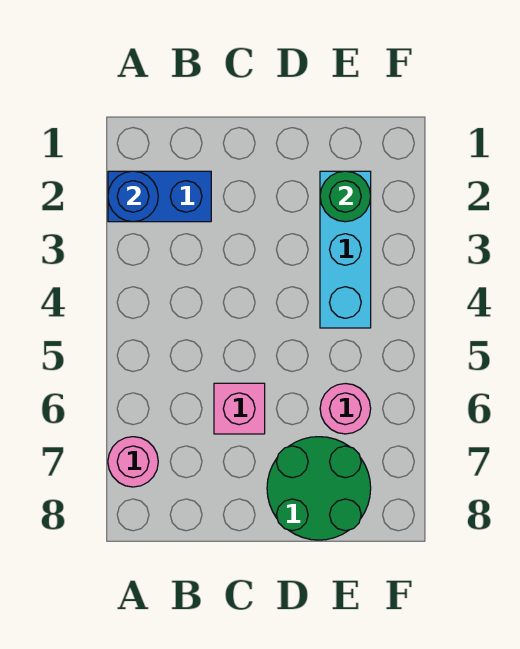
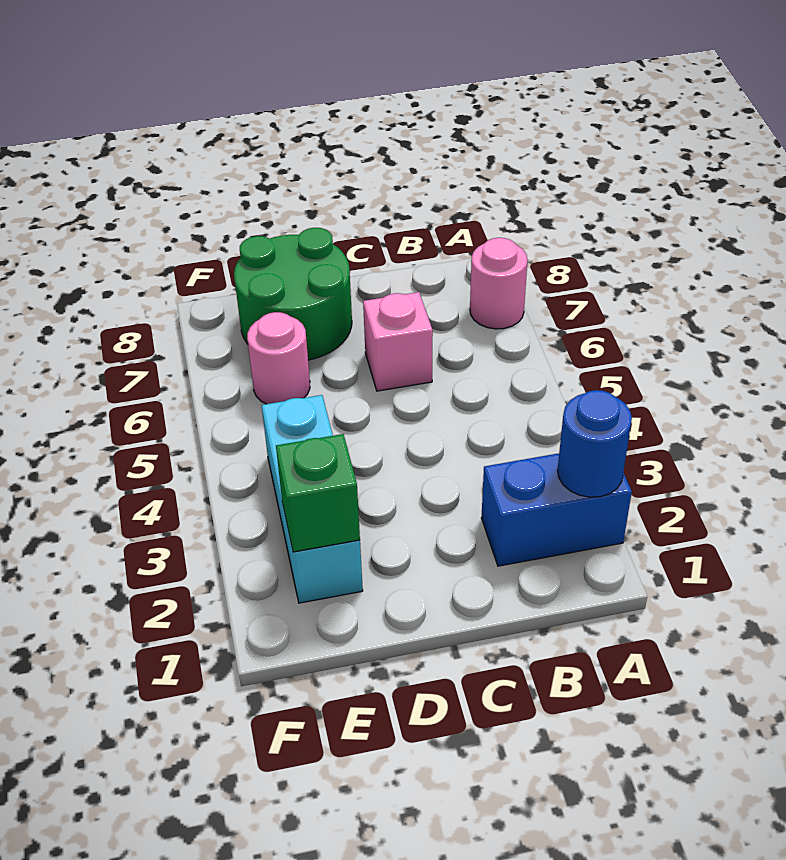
green 1x1 round brick [320,171,371,222] -> green 1x1 brick [276,434,360,552]

